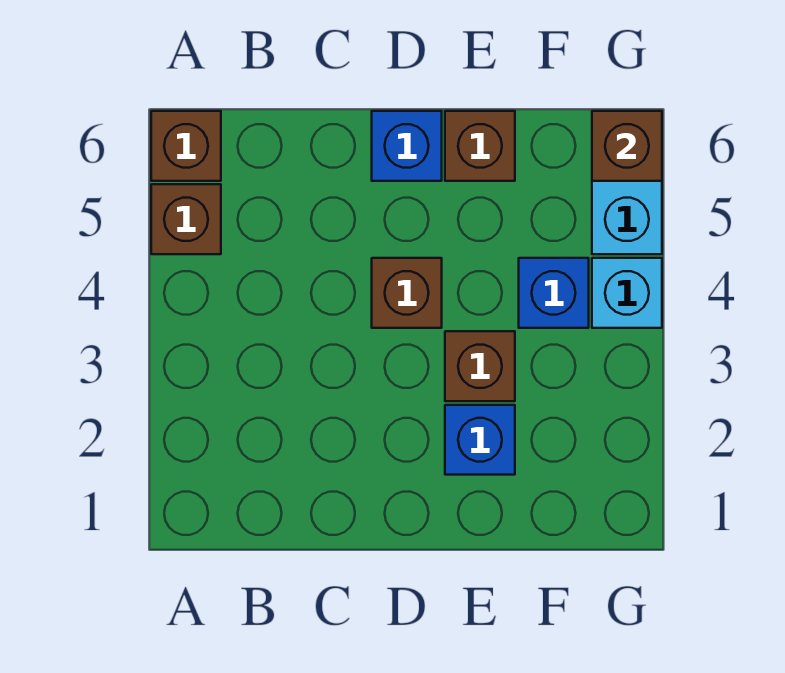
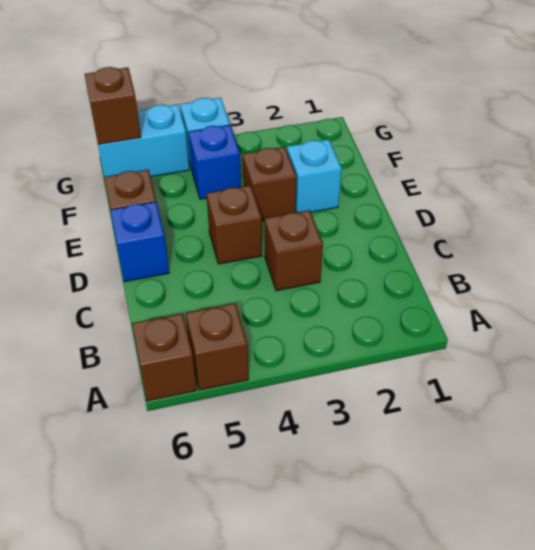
none -> brown 1x1 brick [265,210,323,291]
blue 1x1 brick [445,405,515,475] -> cyan 1x1 brick [287,139,342,213]

